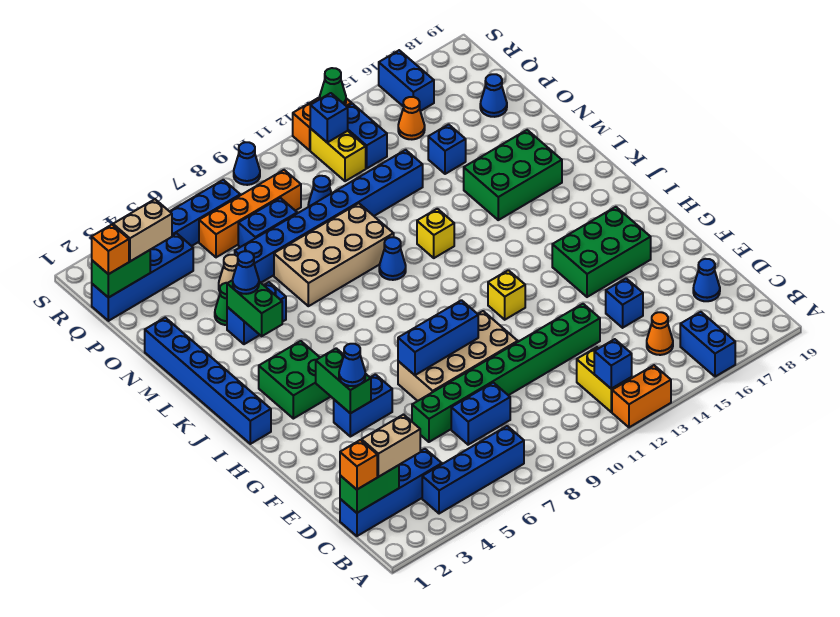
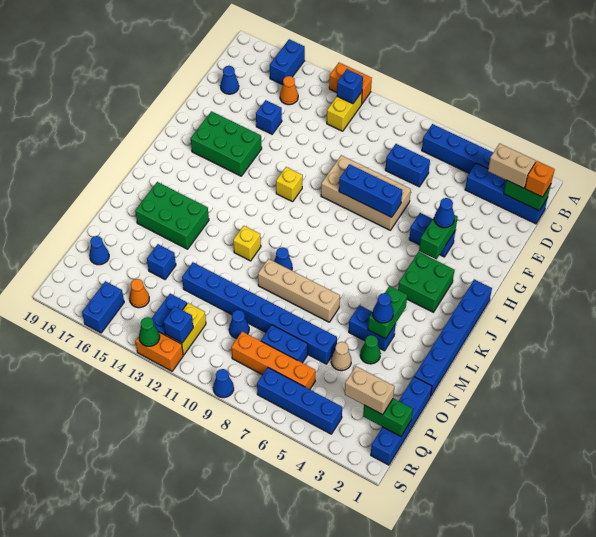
green 1x8 brick [412,304,600,442] -> none
tan 2x4 brick [274,203,394,306] -> tan 1x4 brick [258,259,340,322]
blue 1x4 brick [92,233,193,321] -> blue 1x4 brick turned to [371,377,432,465]
orange 1x1 brick [92,225,129,274] -> none

